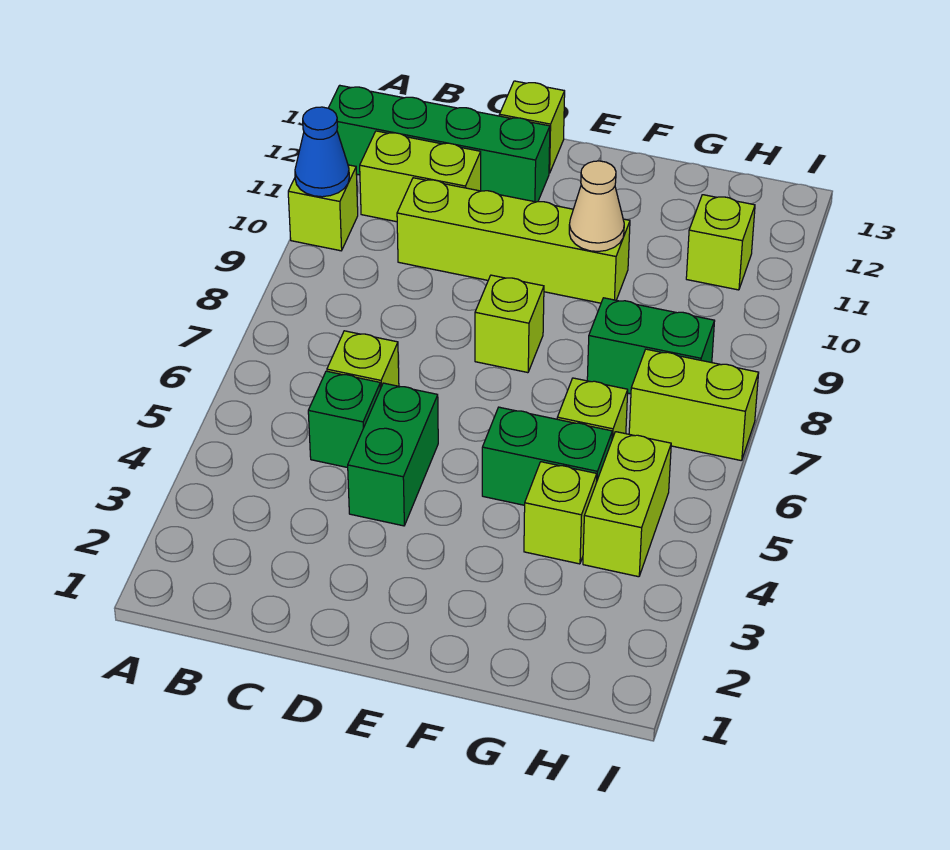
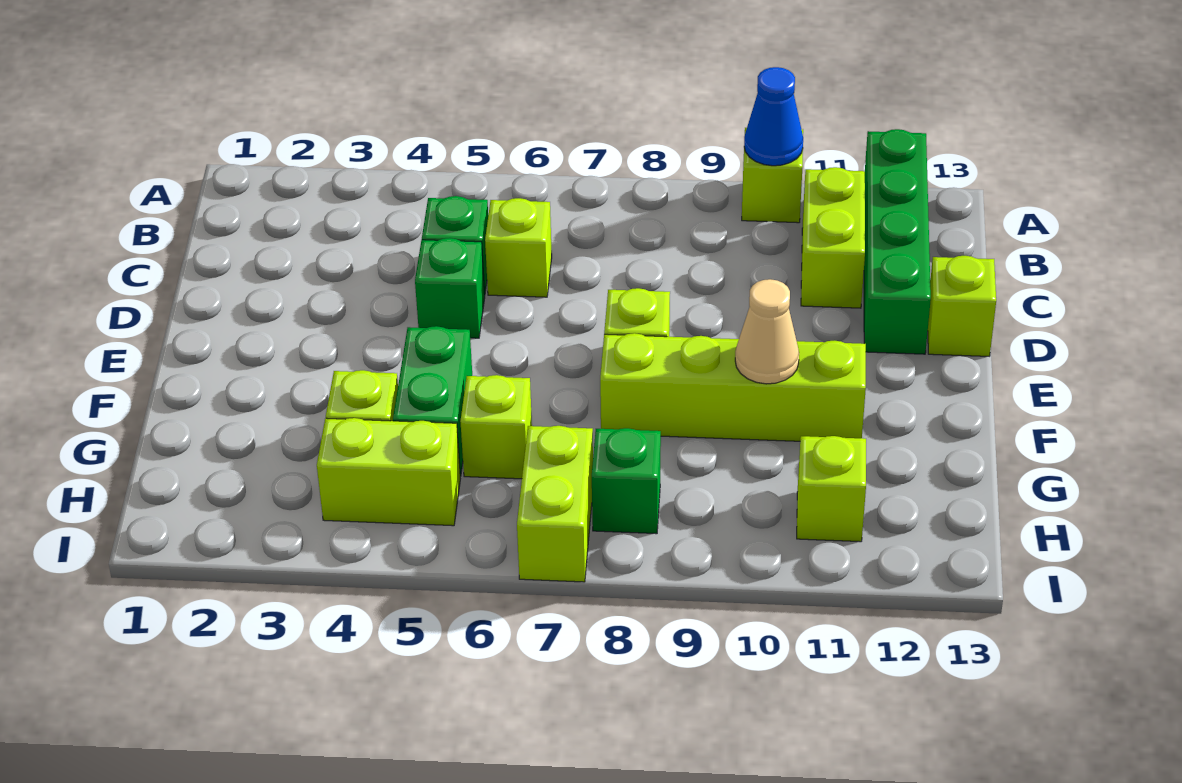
lime 1x4 brick [397,178,630,303] -> lime 1x4 brick turned to [600,333,866,441]
green 1x2 brick [348,383,438,526] -> green 1x1 brick [415,238,485,338]
green 1x2 brick [587,298,715,394] -> green 1x1 brick [592,428,661,534]

